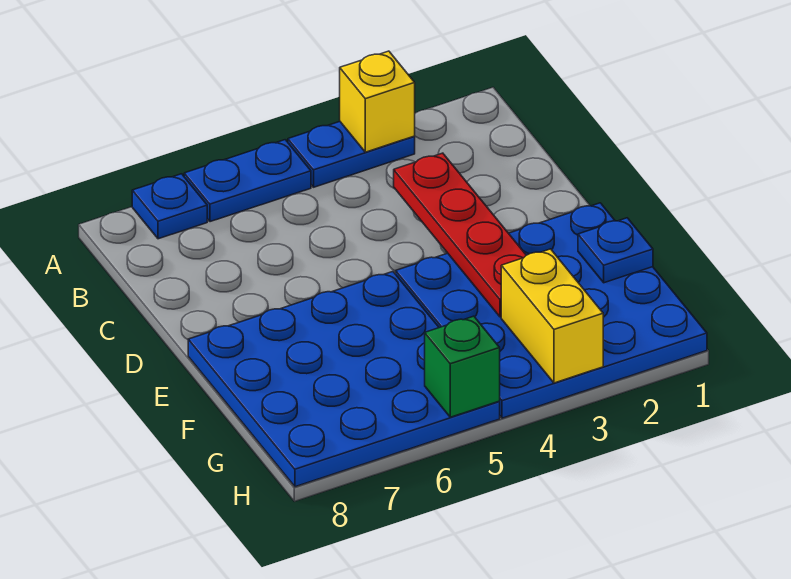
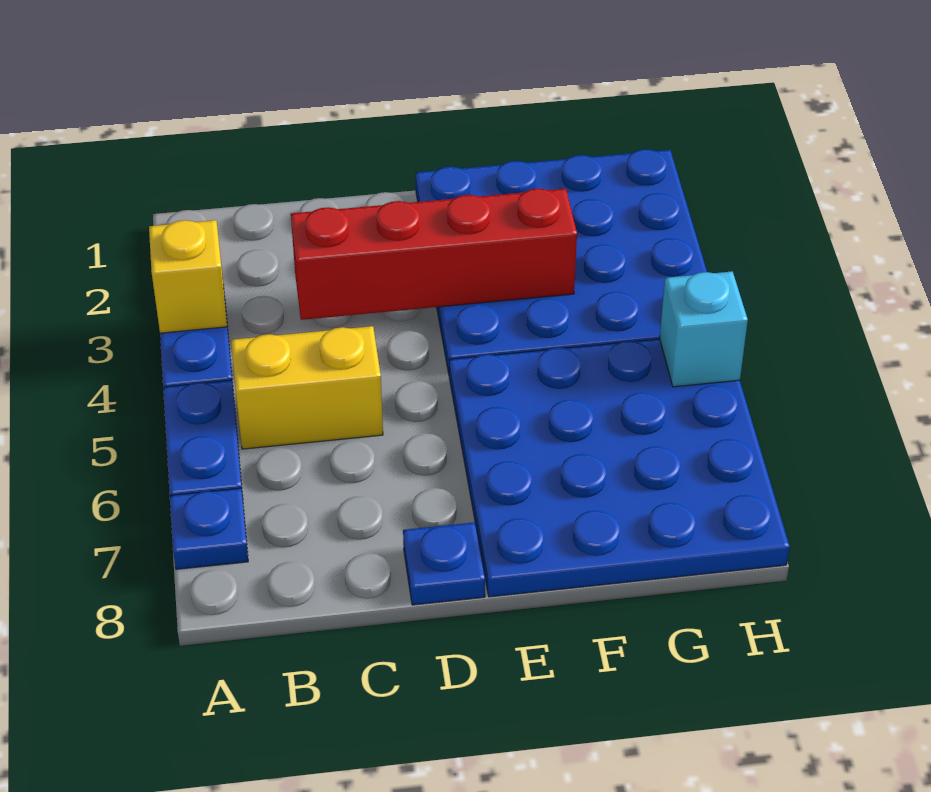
red 1x4 plate [394,153,526,317] -> red 1x4 brick [291,188,577,320]
blue 1x1 plate [578,218,653,283] -> blue 1x1 plate moved to [403,522,485,605]
yellow 1x2 brick [501,249,603,383] -> yellow 1x2 brick moved to [231,326,383,449]
green 1x1 brick [425,316,500,417] -> cyan 1x1 brick [660,271,748,387]

